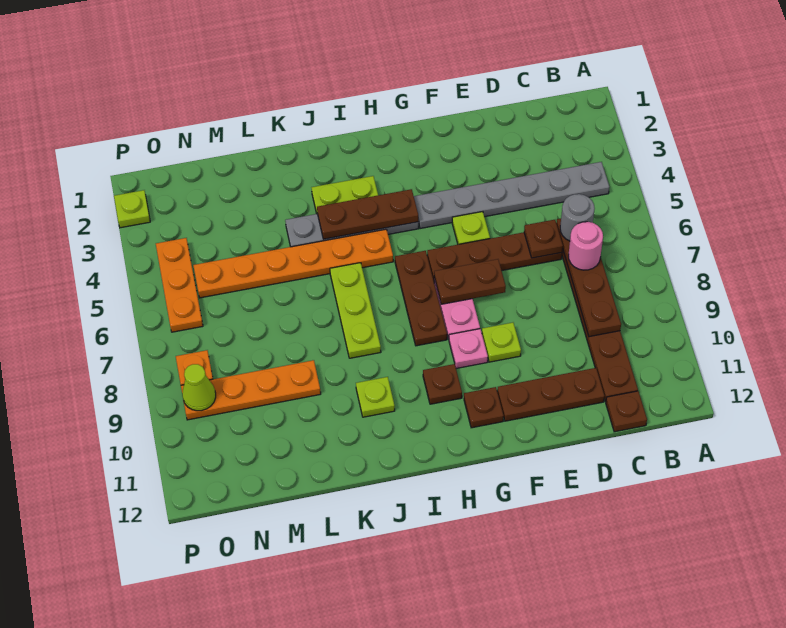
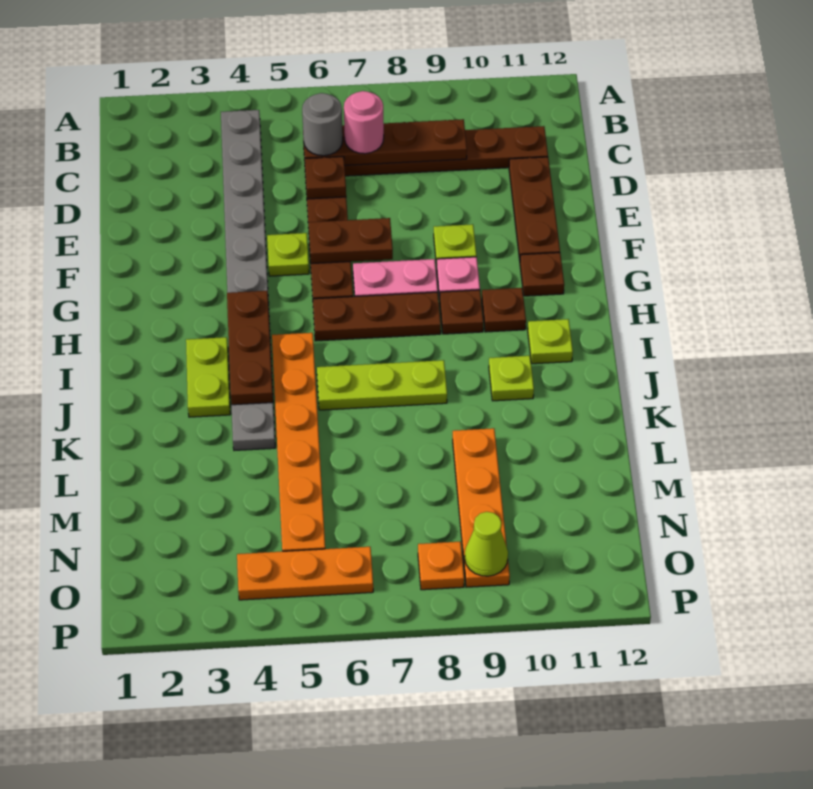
brown 1x1 plate [606,391,647,432] -> brown 1x1 plate moved to [440,290,483,334]
brown 1x2 plate [434,259,506,304] -> brown 1x2 plate turned to [308,218,393,264]
lime 1x1 plate [114,190,150,228] -> lime 1x1 plate moved to [528,319,573,364]

